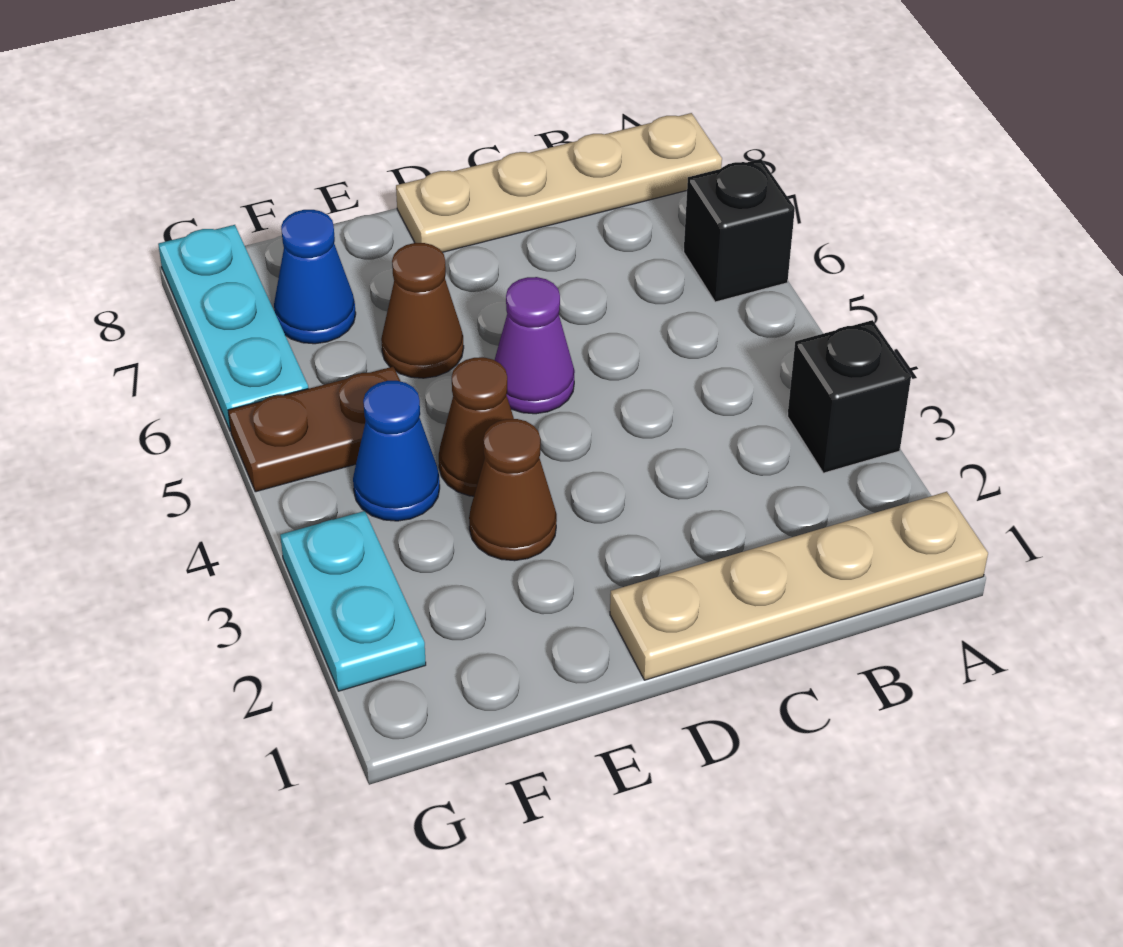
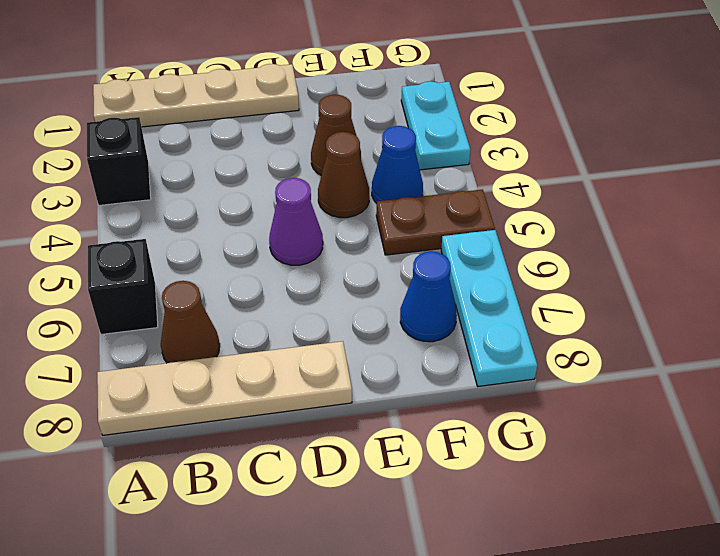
brown 1x1 cone [381,243,464,378] -> brown 1x1 cone moved to [161,281,220,363]

